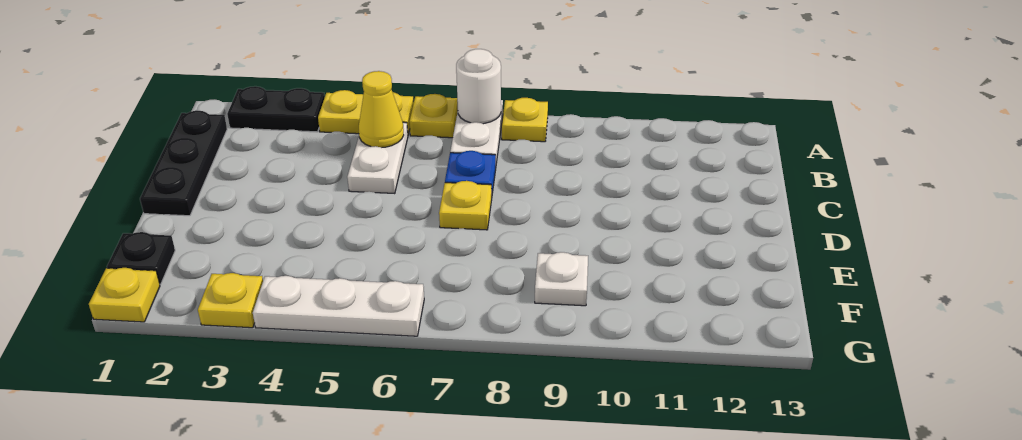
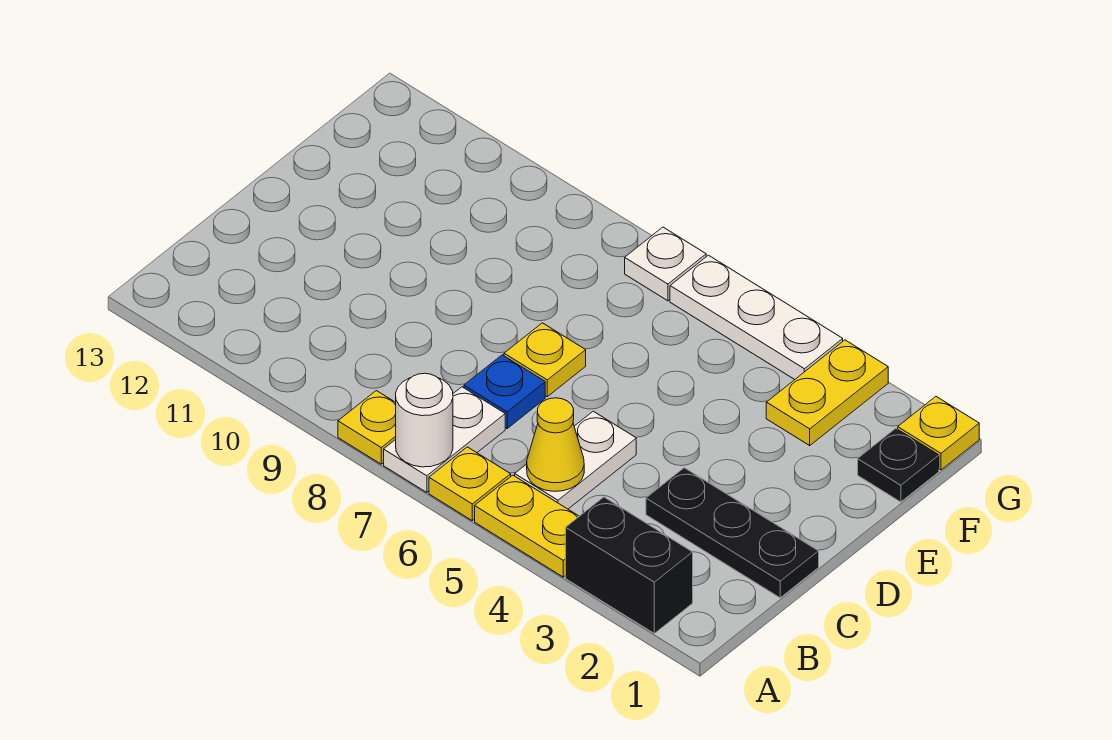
black 1x2 plate [227,86,325,132] -> black 1x2 brick [566,497,693,633]
black 1x3 plate [140,111,227,216] -> black 1x3 plate turned to [646,468,819,598]
white 1x1 plate [535,252,588,306] -> white 1x1 plate moved to [625,227,706,301]
yellow 1x1 plate [198,273,263,328] -> yellow 1x2 plate [766,340,888,445]

